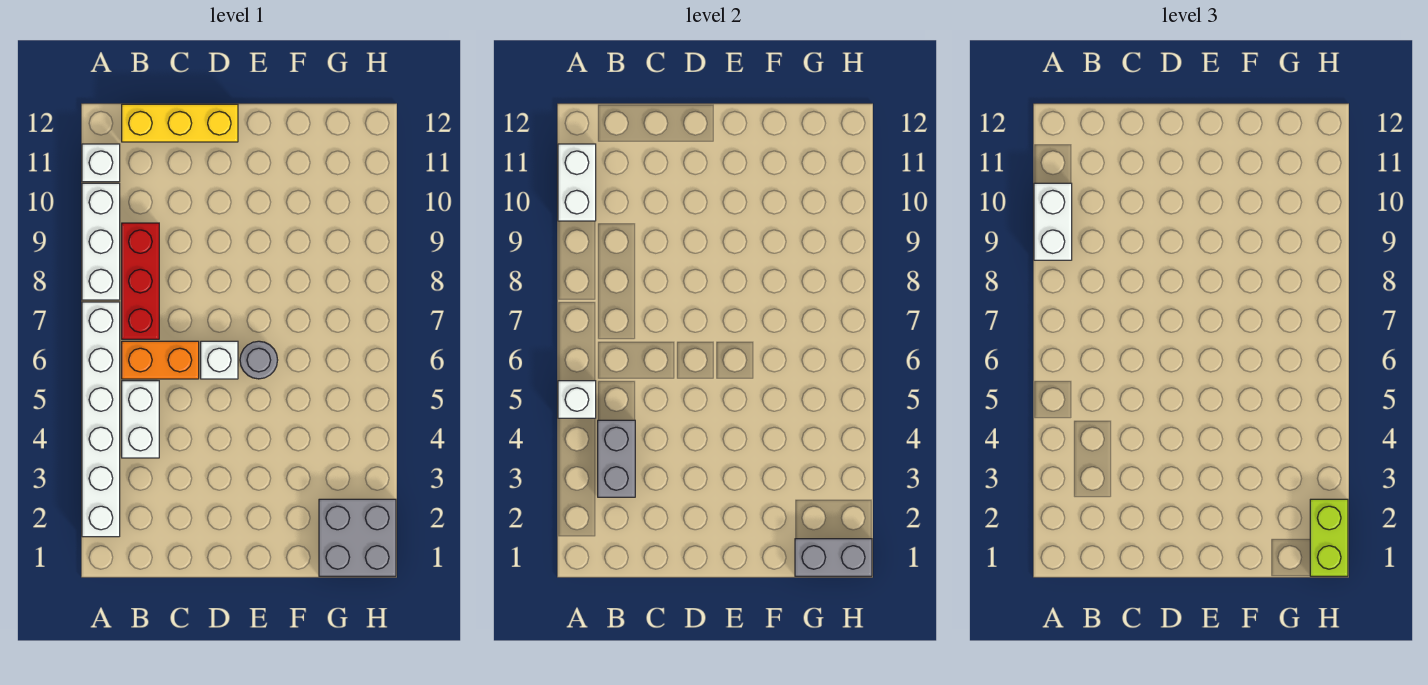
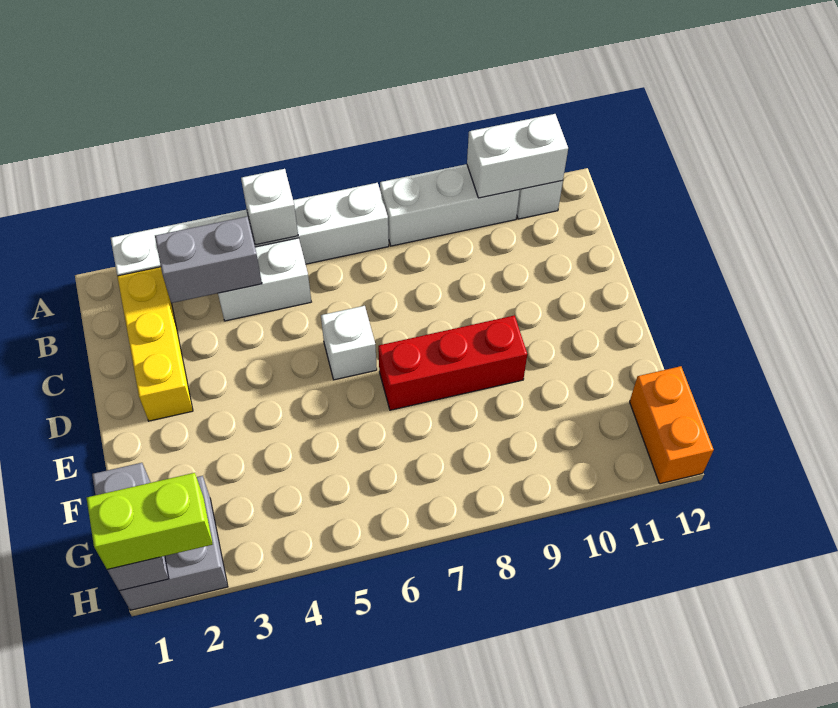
white 1x2 brick [1034,183,1072,260] -> none
orange 1x2 brick [122,341,199,379] -> orange 1x2 brick moved to [630,366,714,484]
red 1x3 brick [122,223,159,339] -> red 1x3 brick moved to [378,315,527,410]
yellow 1x3 brick [122,104,238,142] -> yellow 1x3 brick moved to [117,267,193,421]
grey 1x1 round brick [240,341,278,379] -> none

